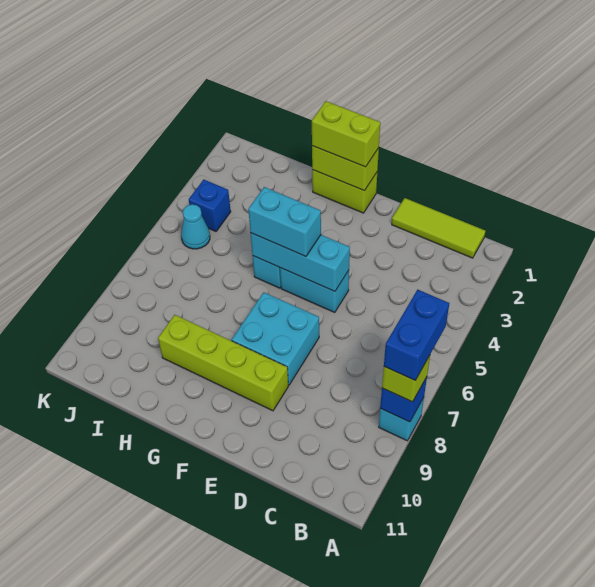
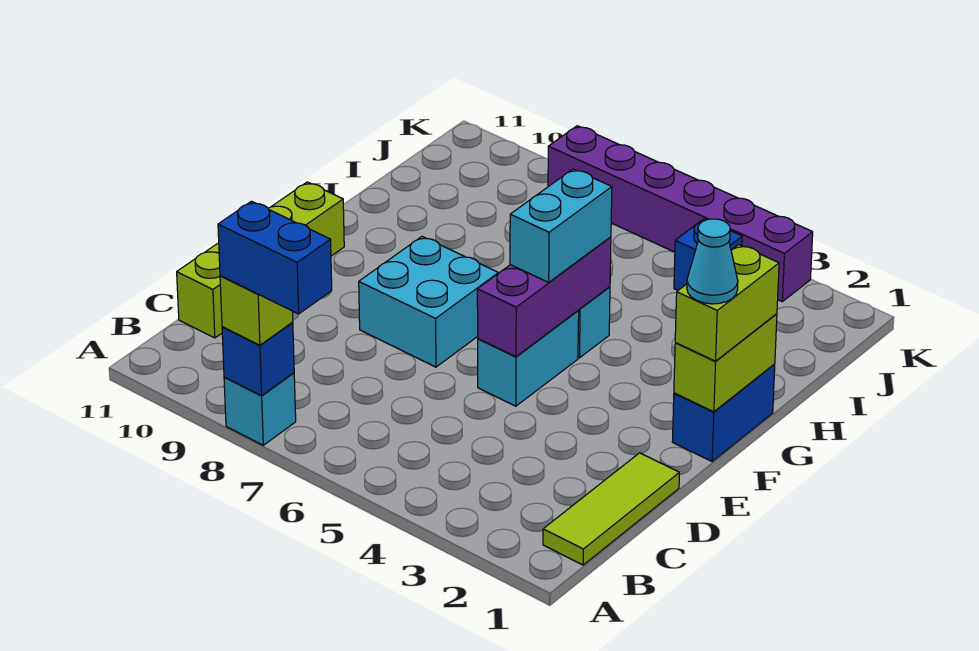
cyan 1x3 brick [251,233,350,291] -> purple 1x3 brick [477,237,611,357]
lime 1x4 brick [158,315,288,411] -> lime 1x4 brick moved to [177,182,344,338]
lime 1x2 brick [312,170,377,213] -> blue 1x2 brick [672,364,775,461]
cyan 1x1 cone [181,204,210,249] -> cyan 1x1 cone moved to [687,219,738,304]
none -> purple 1x6 brick [548,126,813,301]

